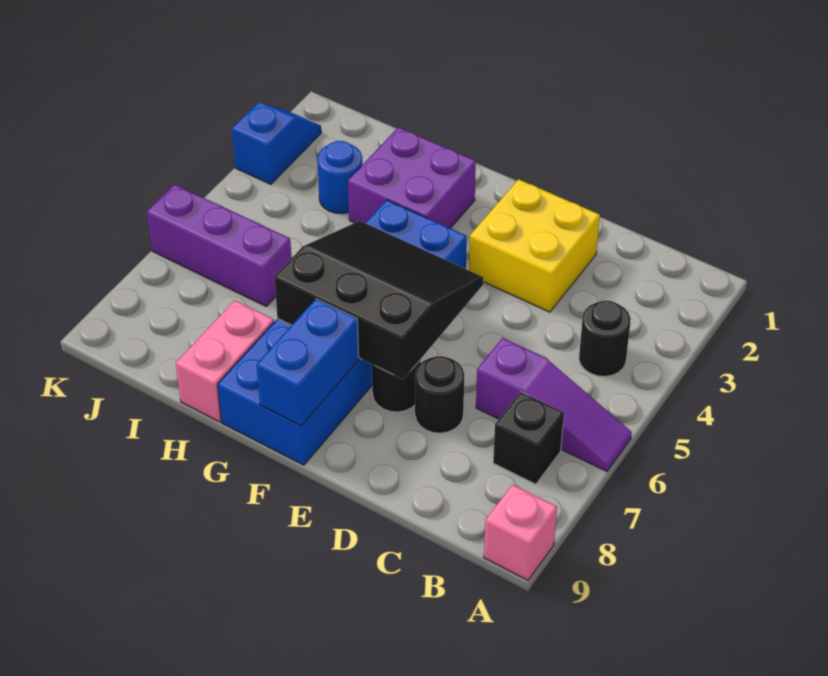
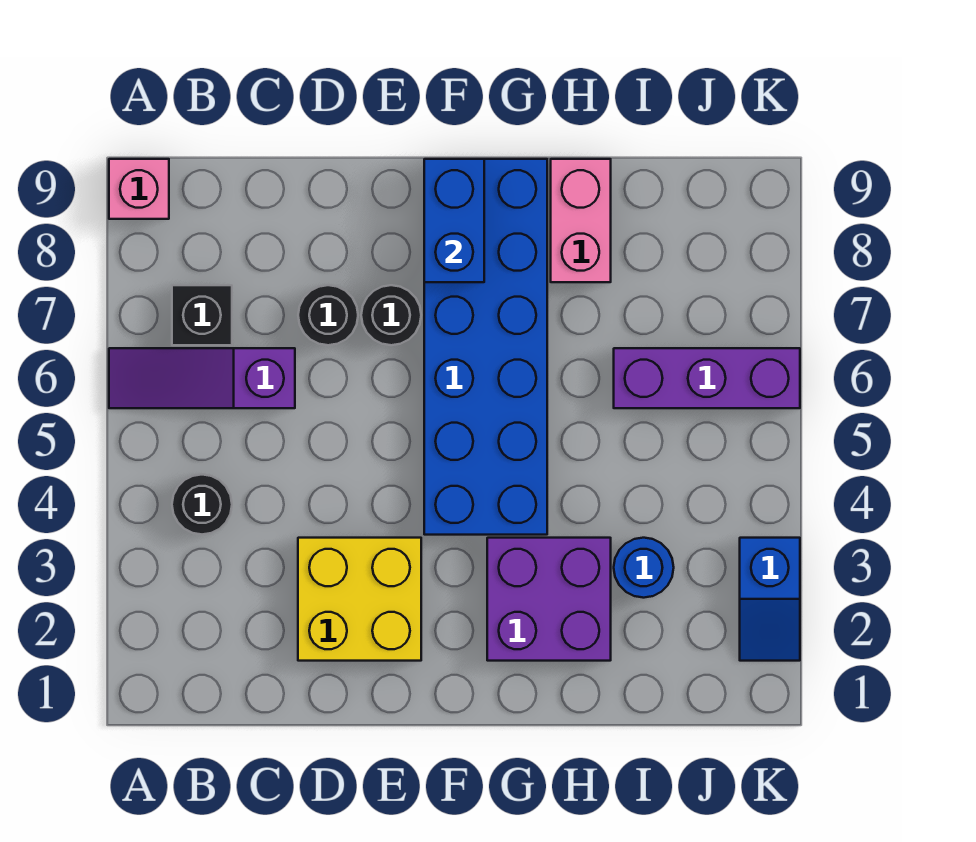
black 3x3 slope [274,221,483,379] -> none

